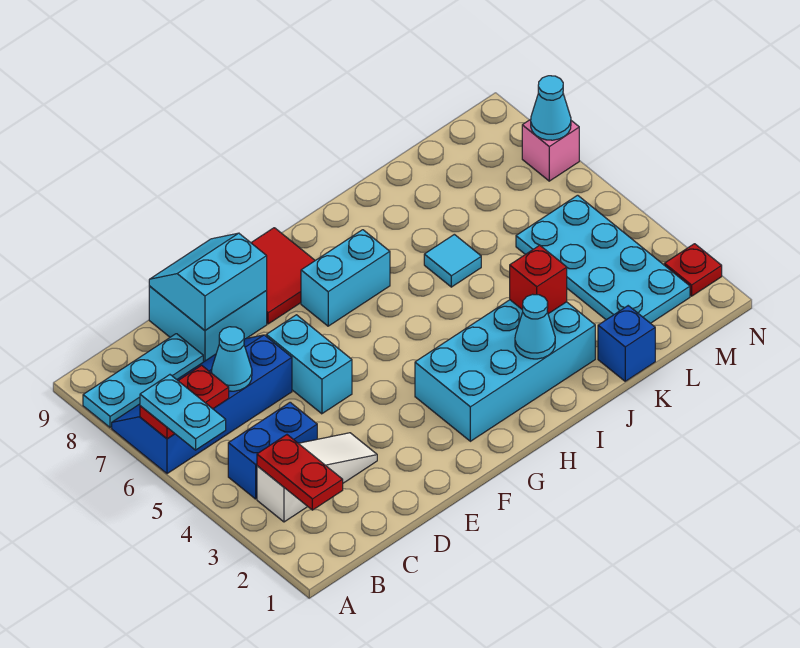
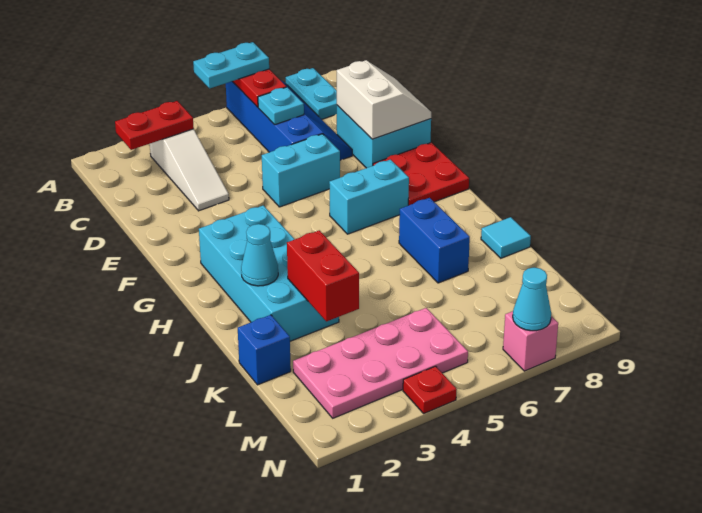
cyan 1x3 plate [83,334,203,428] -> cyan 1x2 plate [286,68,337,119]
blue 1x2 brick [228,402,317,499] -> blue 1x2 brick moved to [399,198,470,283]
cyan 1x1 cone [212,327,252,391] -> cyan 1x1 plate [258,87,304,125]
cyan 2x2 slope [149,233,267,330] -> white 2x2 slope [337,60,431,139]
red 2x2 tile [251,228,315,324] -> red 2x2 plate [373,143,469,205]
cyan 1x2 brick [301,230,390,326] -> cyan 1x2 brick turned to [329,160,409,234]
red 1x1 brick [510,245,567,314] -> red 1x2 brick [287,230,359,321]
cyan 1x1 tile [424,234,481,287] -> cyan 1x1 tile moved to [481,217,531,258]
cyan 2x4 plate [516,195,690,323] -> pink 2x4 plate [293,308,468,418]
red 1x1 plate [664,244,722,296] -> red 1x1 plate moved to [403,366,457,413]

